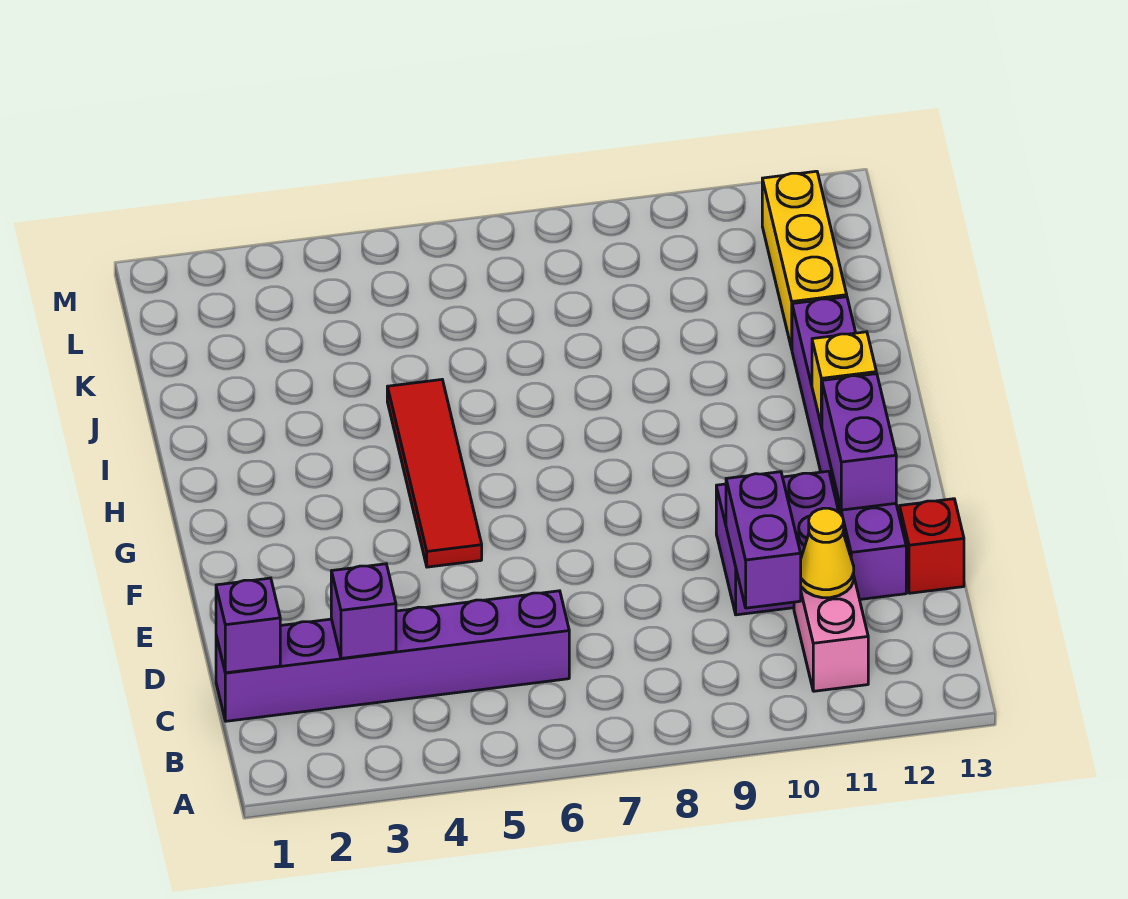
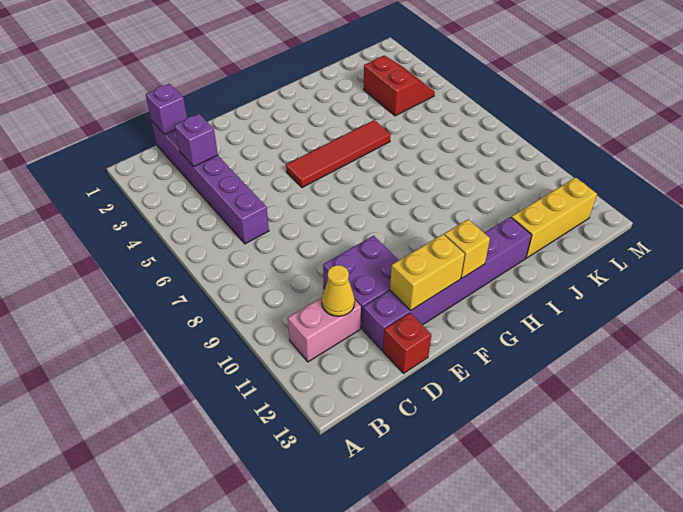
purple 1x2 brick [726,472,801,608] -> none
purple 1x2 brick [822,374,896,510] -> yellow 1x2 brick [390,234,465,310]
none -> red 2x2 slope [363,56,435,116]

